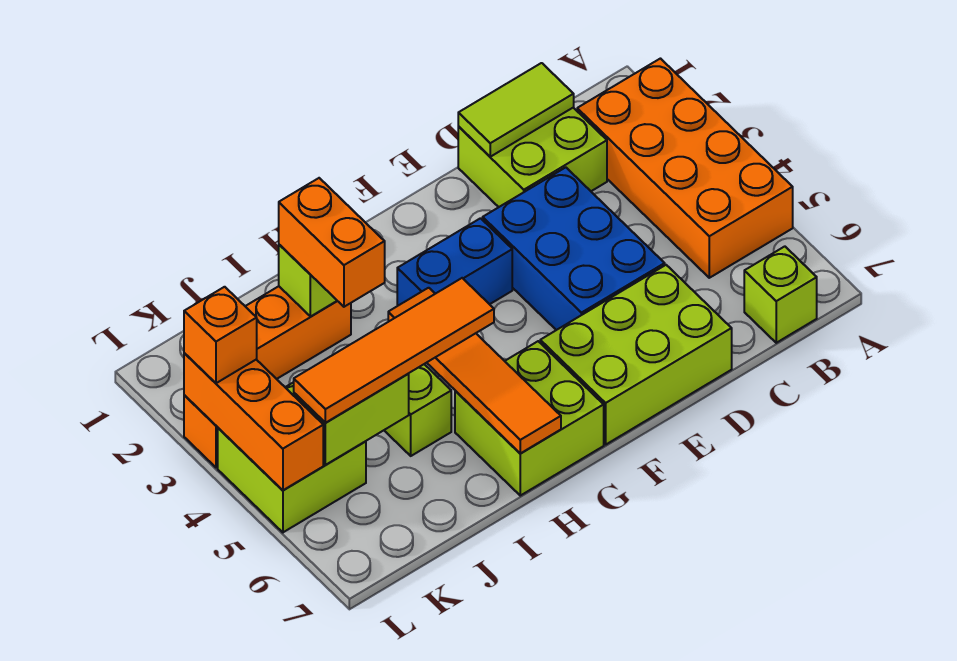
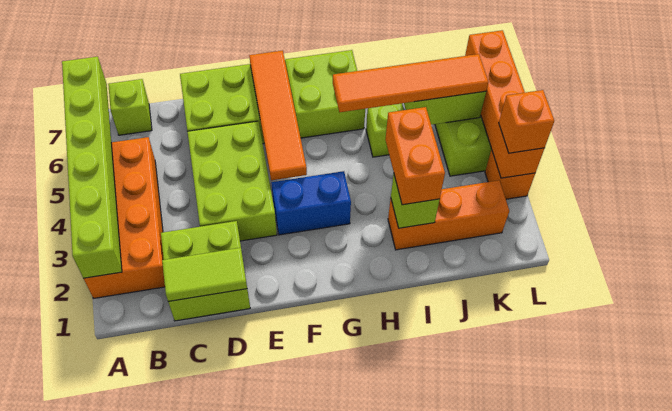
none -> lime 1x6 brick [62,57,122,278]
blue 2x3 brick [483,167,665,330] -> lime 2x3 brick [187,121,277,241]
orange 1x4 tile [388,288,561,454] -> orange 1x4 tile moved to [249,51,307,180]
orange 1x3 brick [184,353,323,490] -> orange 1x4 brick [465,30,544,178]

